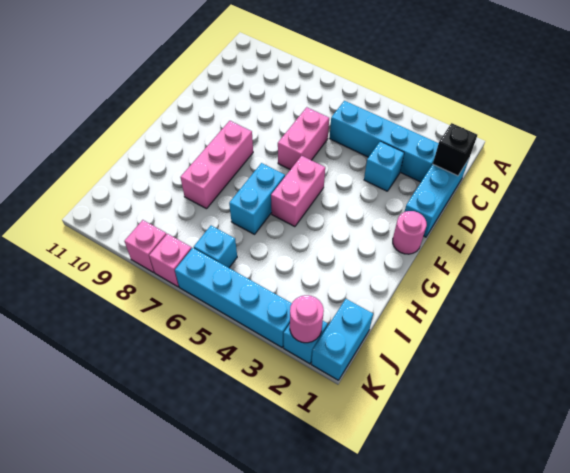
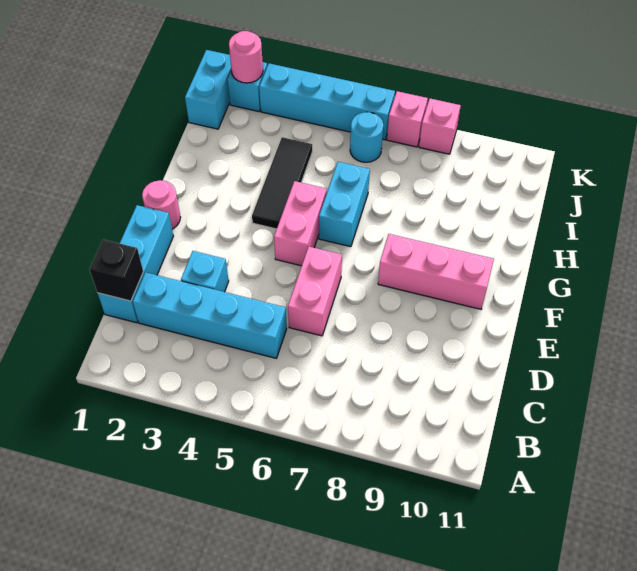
pink 1x3 brick [180,121,253,209] -> pink 1x3 brick turned to [378,234,494,309]
none -> black 1x3 tile [252,137,312,229]
cyan 1x1 brick [194,226,237,268] -> cyan 1x1 round brick [350,112,383,162]

